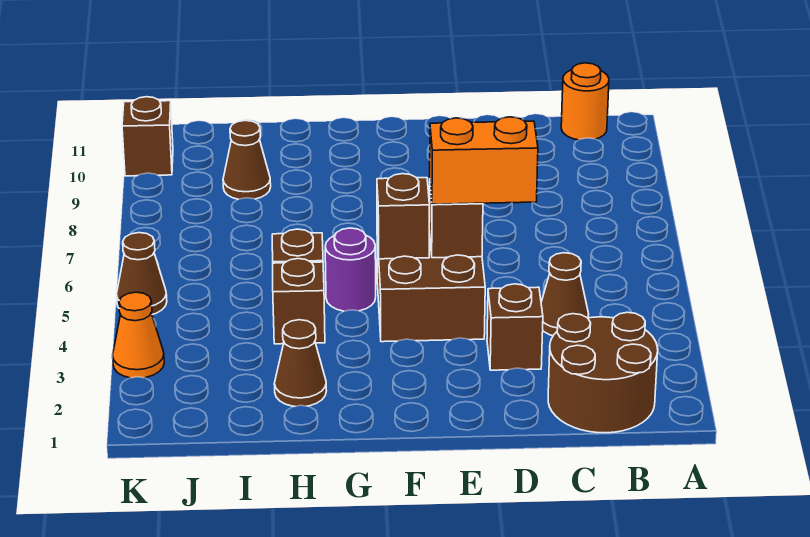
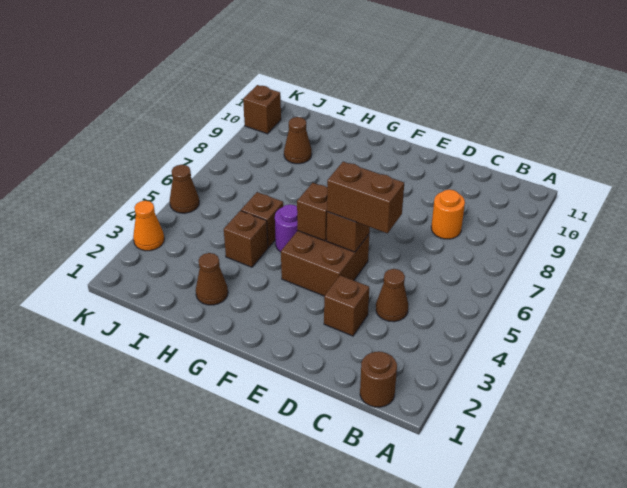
brown 2x2 round brick [548,312,658,433] -> brown 1x1 round brick [360,351,397,407]
orange 1x1 round brick [561,63,609,140] -> orange 1x1 round brick moved to [431,190,465,239]
orange 1x2 brick [430,117,538,204] -> brown 1x2 brick [327,162,404,233]

